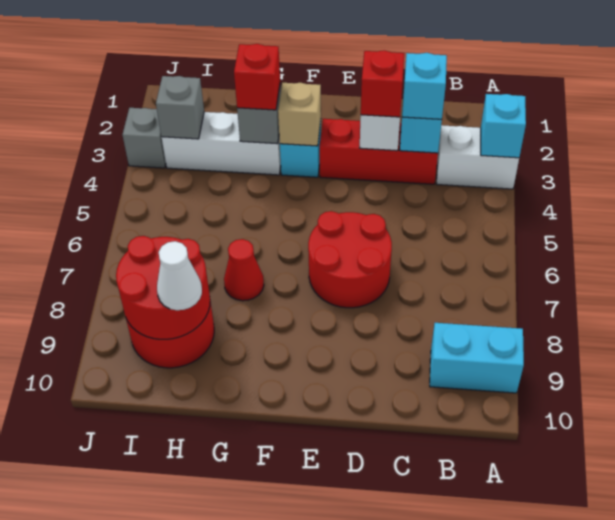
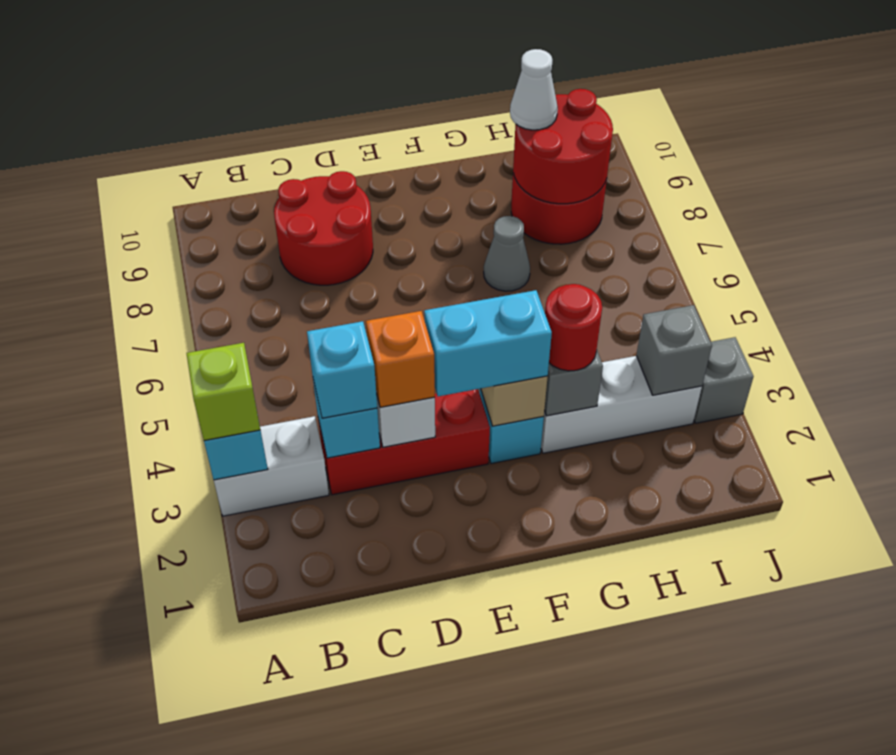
none -> lime 1x1 brick [187,343,260,441]
cyan 1x2 brick [430,323,524,393] -> cyan 1x2 brick moved to [424,290,552,396]
red 1x1 brick [361,50,404,117] -> orange 1x1 brick [366,311,435,407]
red 2x2 round brick [308,211,392,308] -> red 2x2 round brick moved to [274,171,373,285]
red 1x1 brick [234,44,280,110] -> red 1x1 round brick [545,284,602,371]
red 1x1 cone [224,239,264,301] -> grey 1x1 cone [484,216,530,291]

